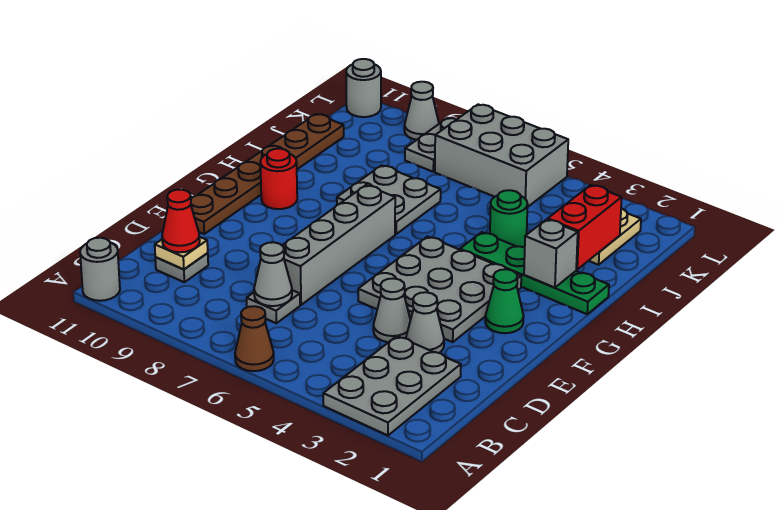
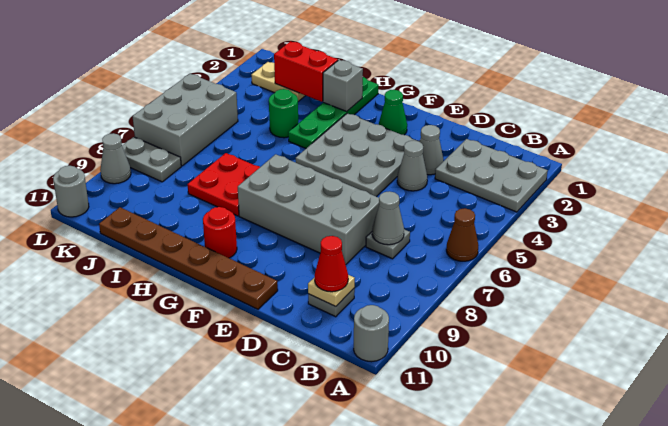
grey 1x4 brick [282,185,395,305] -> grey 2x4 brick [238,154,379,265]
grey 2x2 plate [337,165,441,234] -> red 2x2 plate [188,153,260,216]

